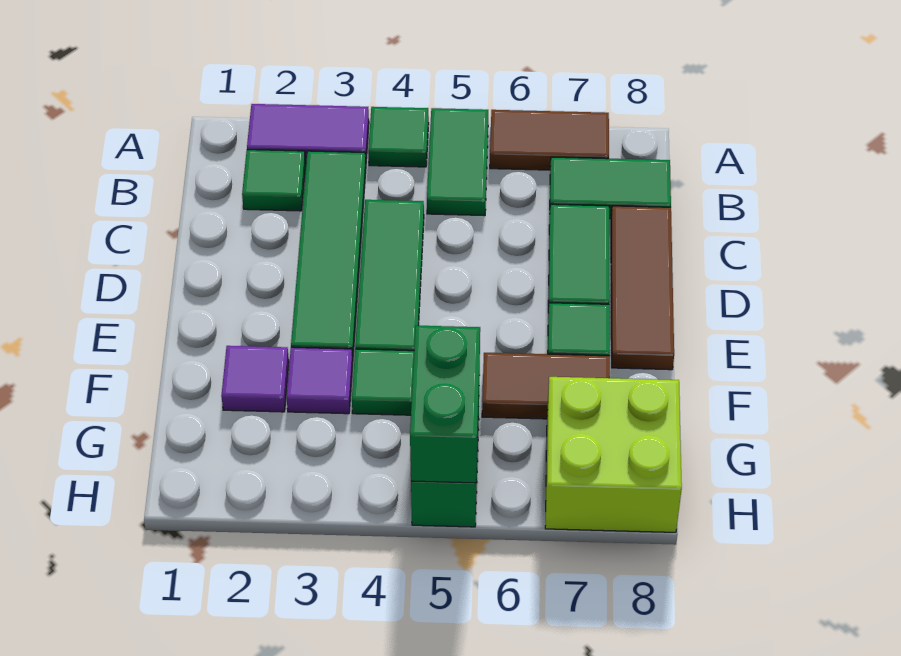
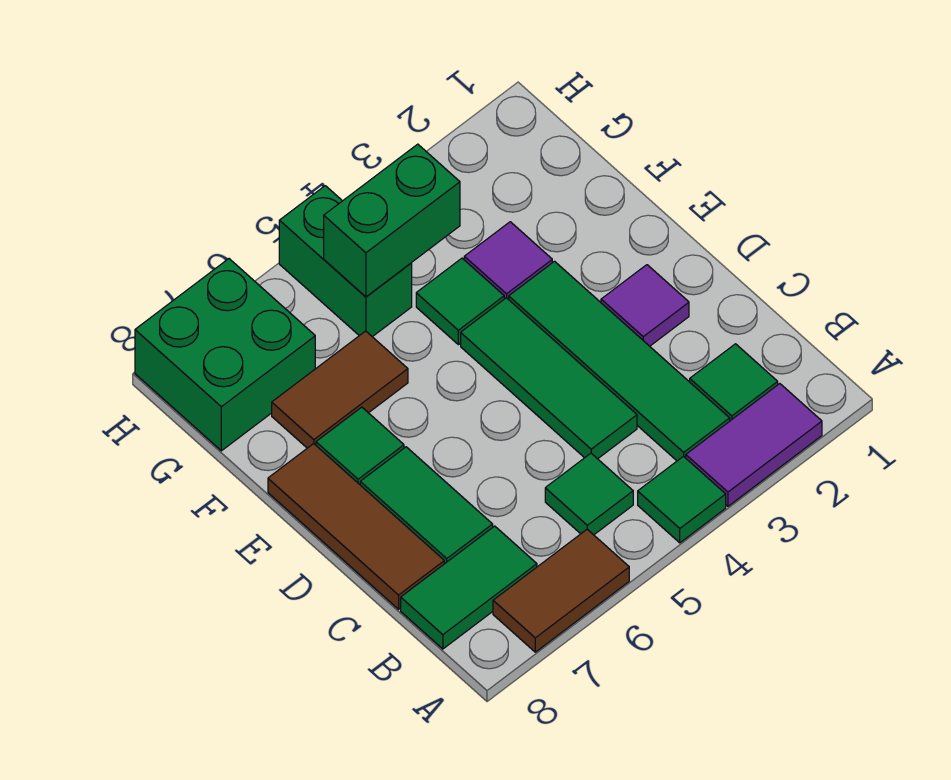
green 1x2 tile [427,108,488,216] -> green 1x1 tile [545,453,633,535]
purple 1x1 tile [221,346,289,412] -> purple 1x1 tile moved to [601,265,689,346]
green 1x2 brick [410,326,480,483] -> green 1x2 brick turned to [324,144,460,297]
lime 2x2 brick [545,377,682,532] -> green 2x2 brick [135,259,315,451]

